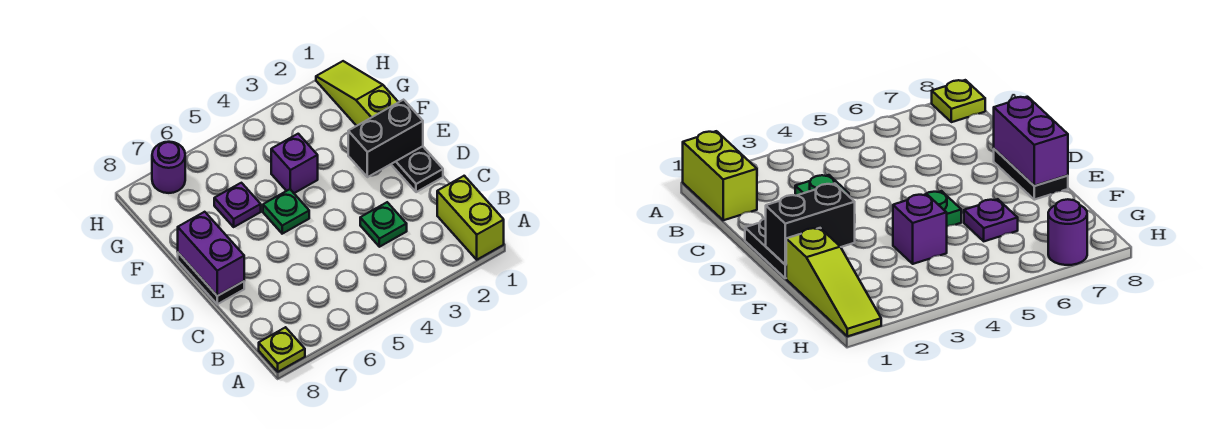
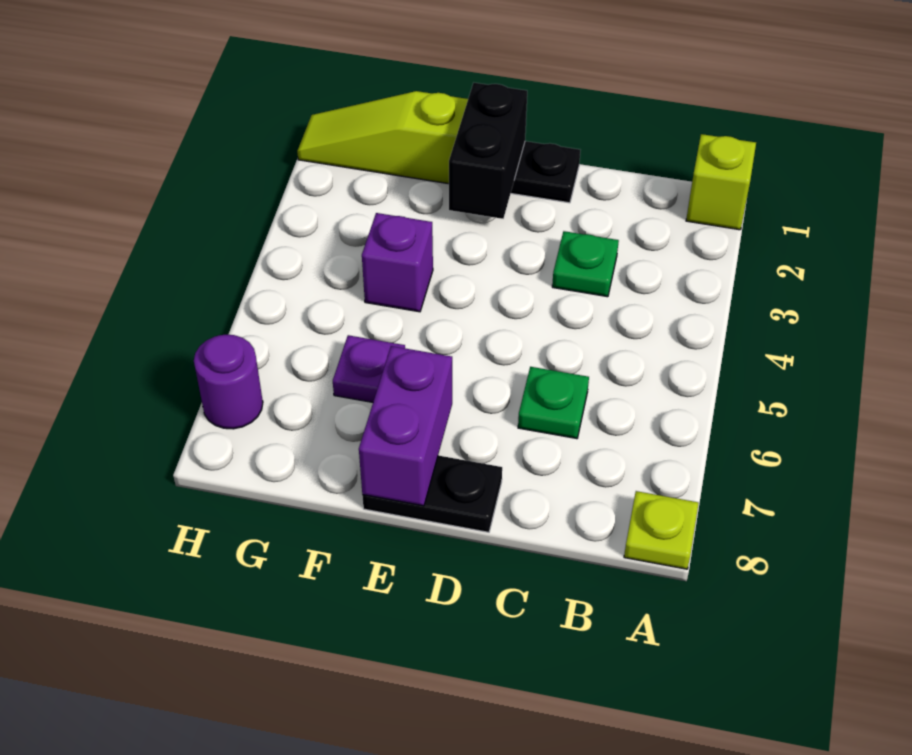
lime 1x2 brick [437,176,504,260] -> lime 1x1 brick [686,134,756,230]
purple 1x2 brick [178,212,244,296] -> purple 1x2 brick turned to [359,346,452,506]
green 1x1 plate [263,189,309,234] -> green 1x1 plate moved to [518,367,589,439]

